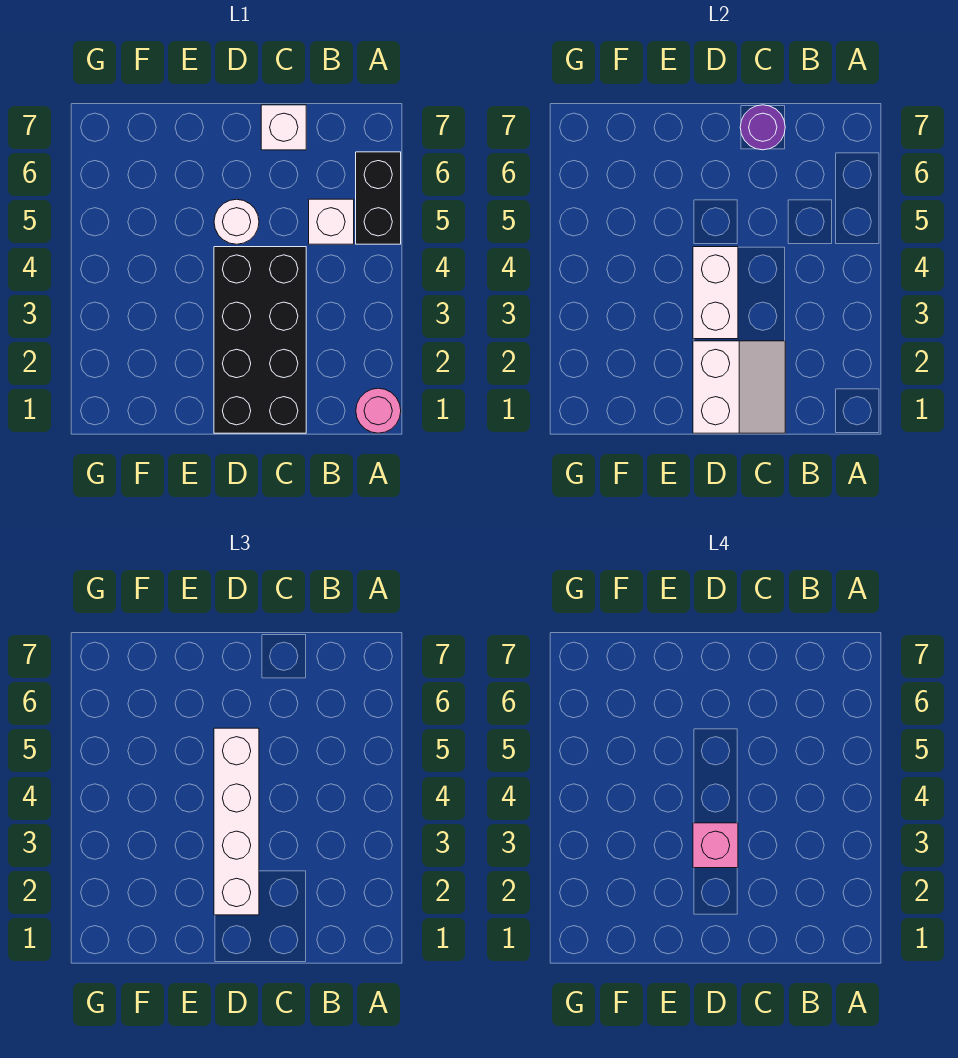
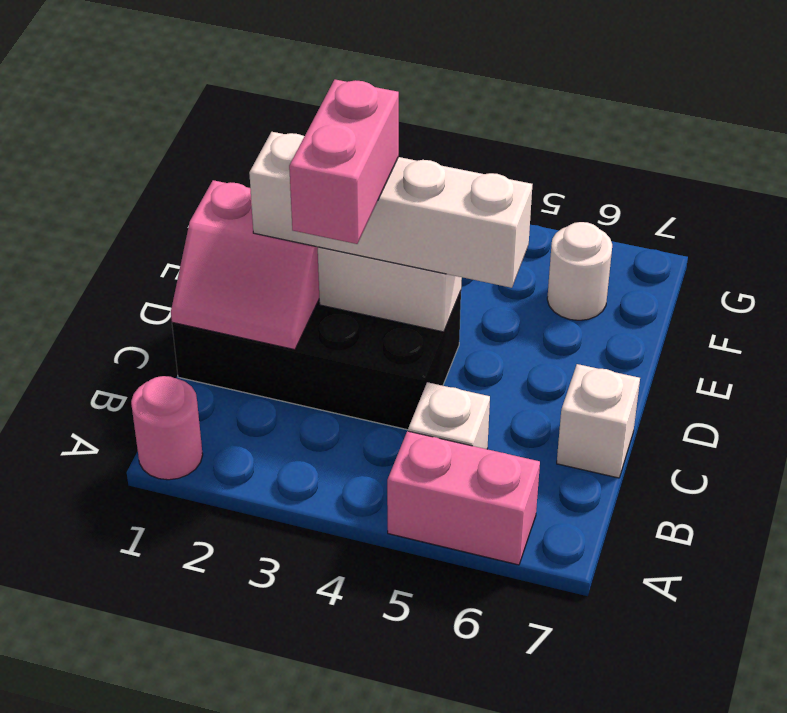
black 1x2 brick [356,152,401,244] -> pink 1x2 brick [387,431,540,565]
white 2x2 slope [693,341,785,433] -> pink 2x2 slope [171,180,319,350]
purple 1x1 round brick [740,105,785,150] -> none
pink 1x1 brick [693,823,738,868] -> pink 1x2 brick [289,79,399,244]
white 1x1 round brick [214,199,259,244] -> white 1x1 round brick moved to [547,222,612,320]

